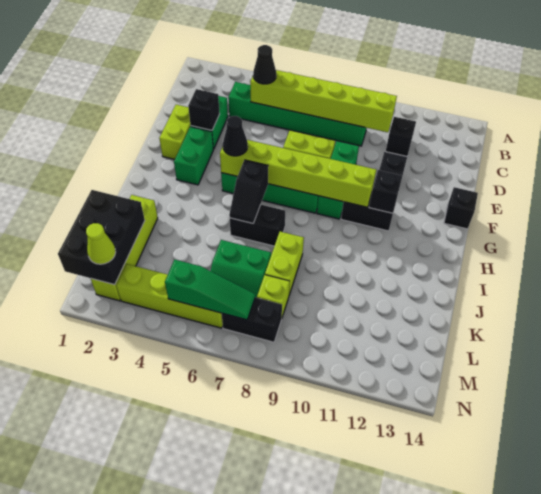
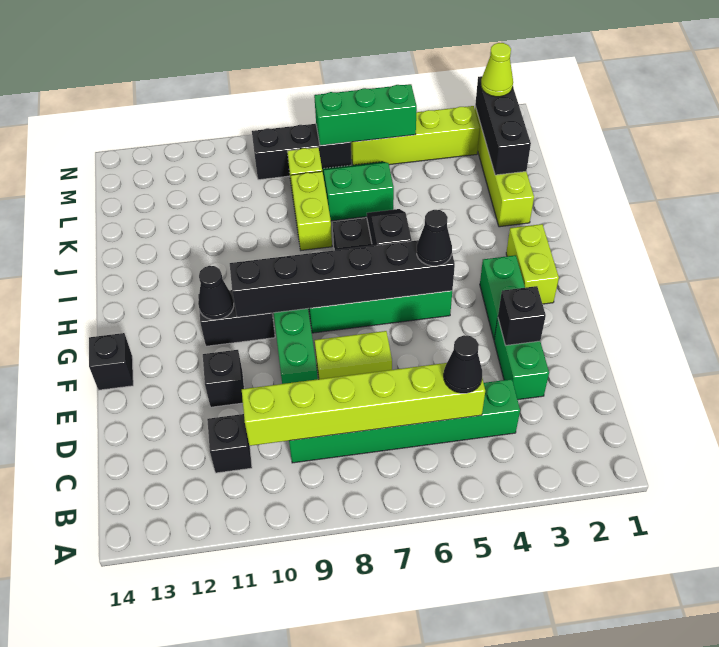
lime 1x2 brick [159,105,191,159] -> lime 1x2 brick moved to [506,224,559,304]
lime 1x6 brick [220,140,376,207] -> black 1x6 brick [230,240,455,317]
black 1x1 brick [369,170,402,213] -> black 1x1 cone [198,266,234,320]
black 2x3 brick [58,190,145,285] -> black 1x3 brick [475,76,531,175]
green 1x3 slope [165,260,255,320] -> green 1x3 brick [314,84,417,146]
black 1x2 brick [222,297,282,342] -> black 1x3 brick [252,124,352,180]

